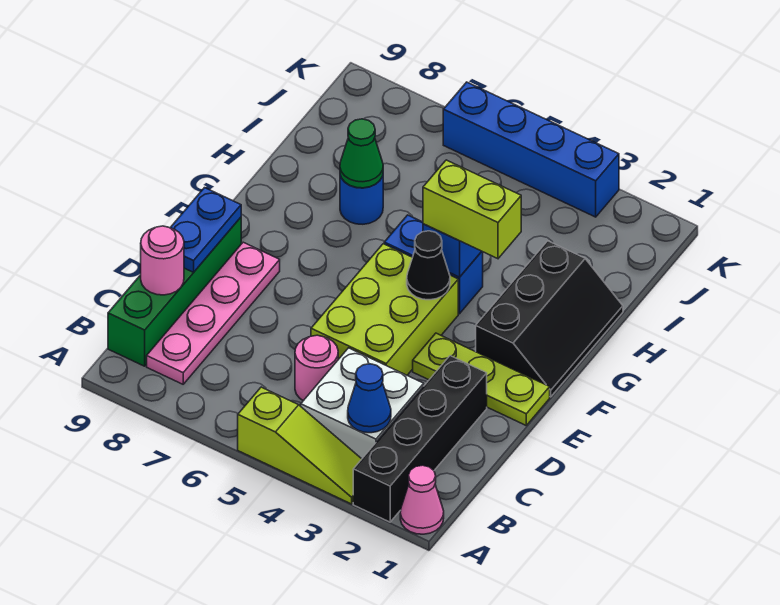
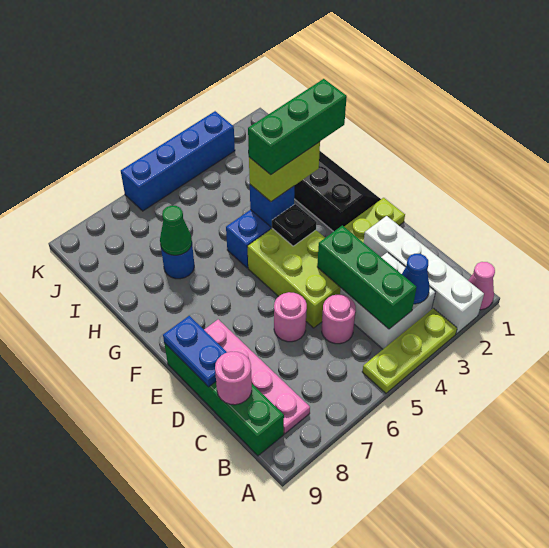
black 1x4 brick [353,356,487,522] -> white 1x4 brick [364,216,484,334]
lime 1x3 slope [238,387,361,504] -> lime 1x3 plate [362,308,457,393]
none -> green 1x3 brick [317,225,417,329]
none -> pink 1x1 round brick [274,292,307,342]
black 1x1 cone [407,231,450,300] -> black 1x1 plate [272,204,317,246]
none -> green 1x3 brick [248,79,347,175]

